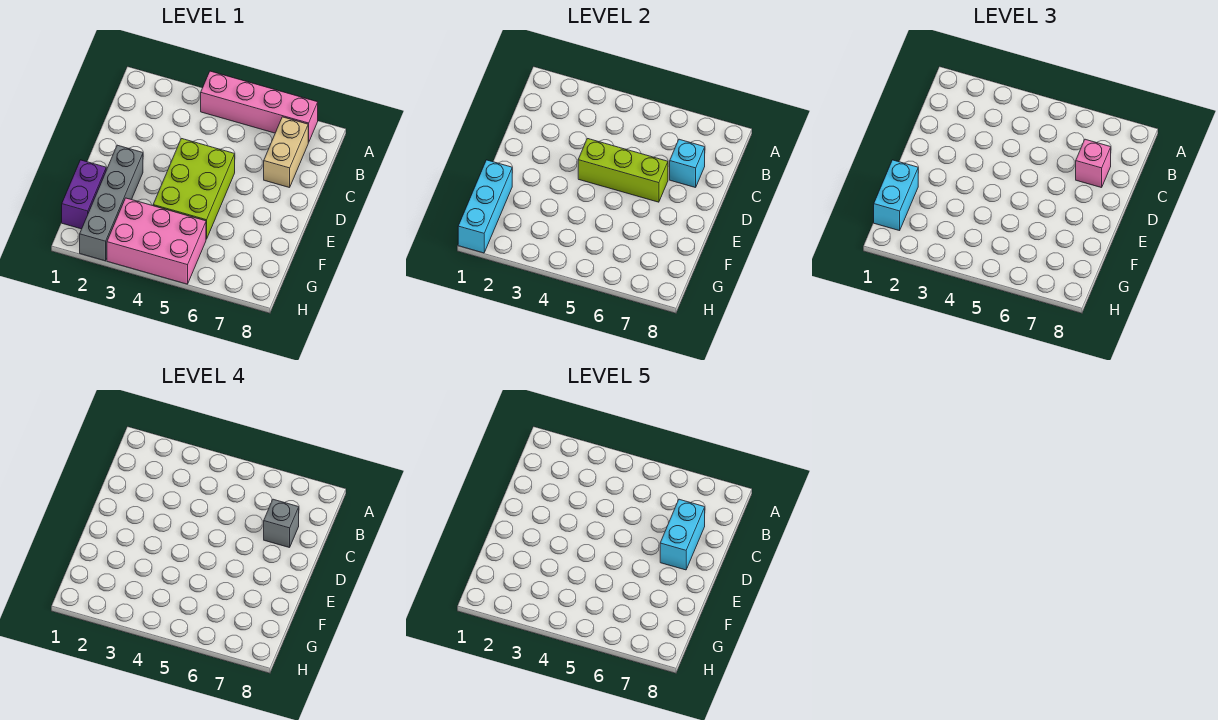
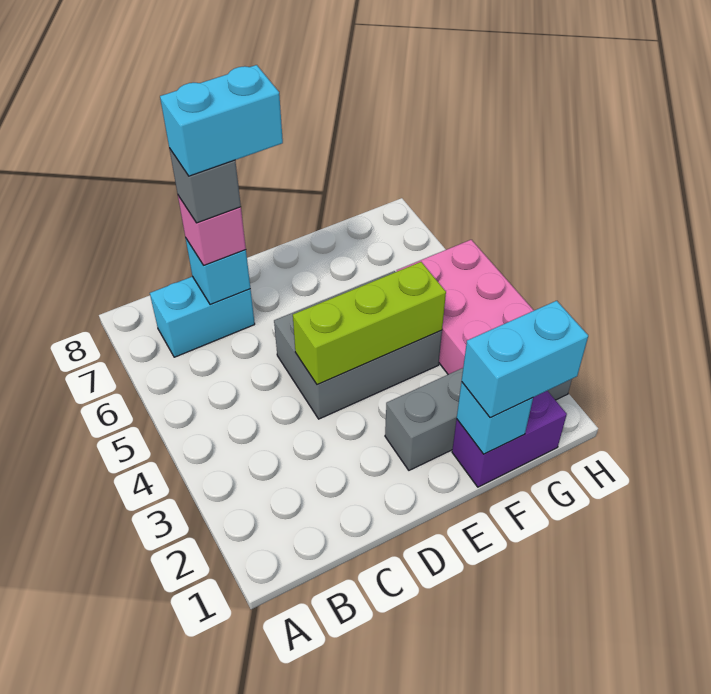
pink 1x4 brick [201,71,318,142] -> none
tan 1x2 brick [264,117,308,188] -> cyan 1x2 brick [150,276,255,357]
lime 2x3 brick [153,139,235,239] -> grey 2x3 brick [274,271,442,419]
lime 1x3 brick [578,139,668,202] -> lime 1x3 brick turned to [293,262,446,385]
cyan 1x3 brick [458,160,512,253] -> cyan 1x1 brick [457,382,533,454]

